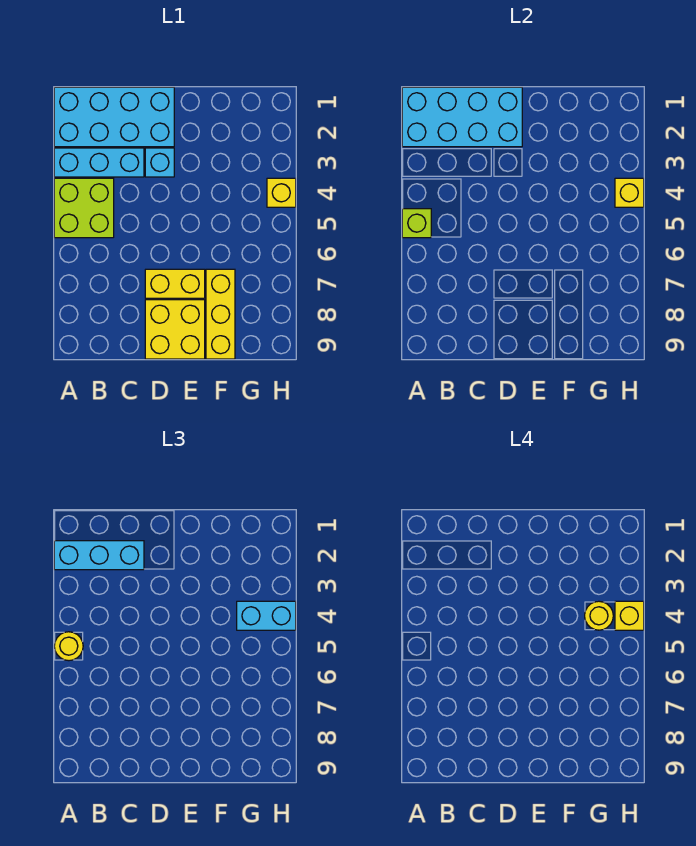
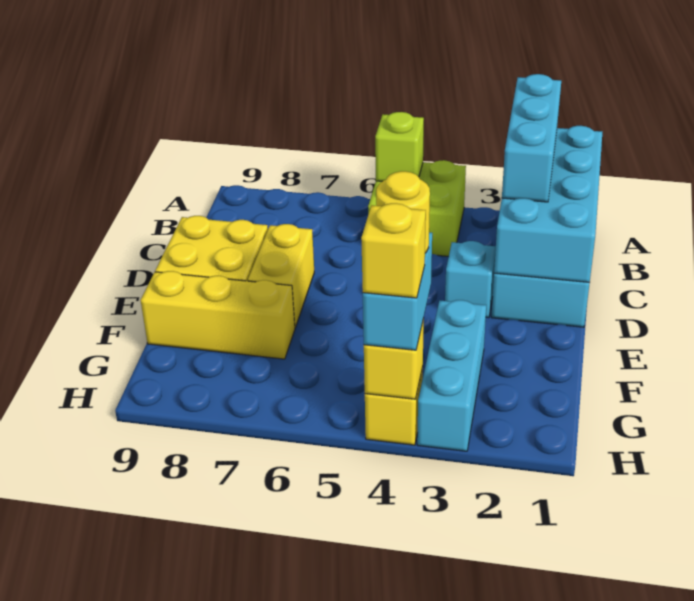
cyan 1x3 brick [54,148,144,177] -> cyan 1x3 brick moved to [417,300,486,451]
yellow 1x1 round brick [54,632,83,661] -> none

